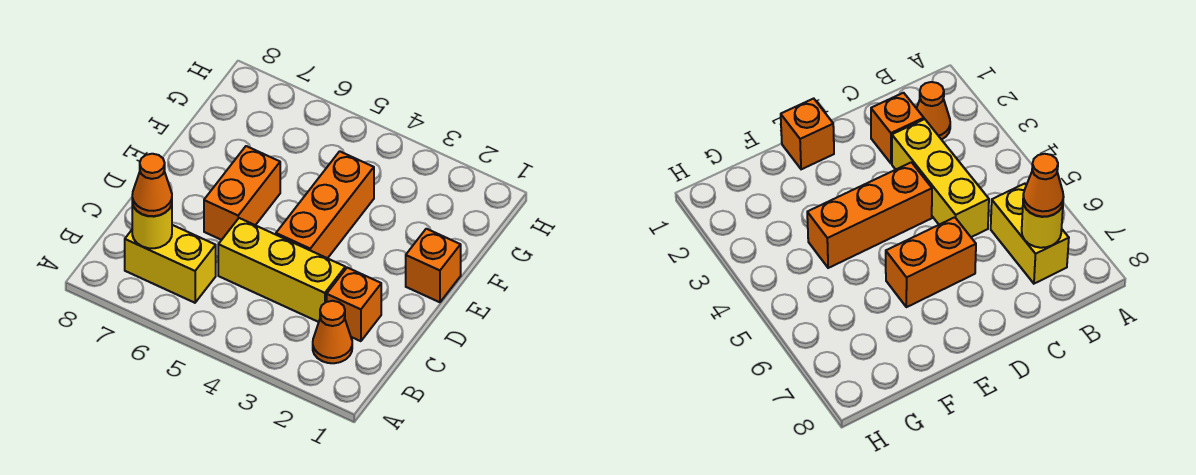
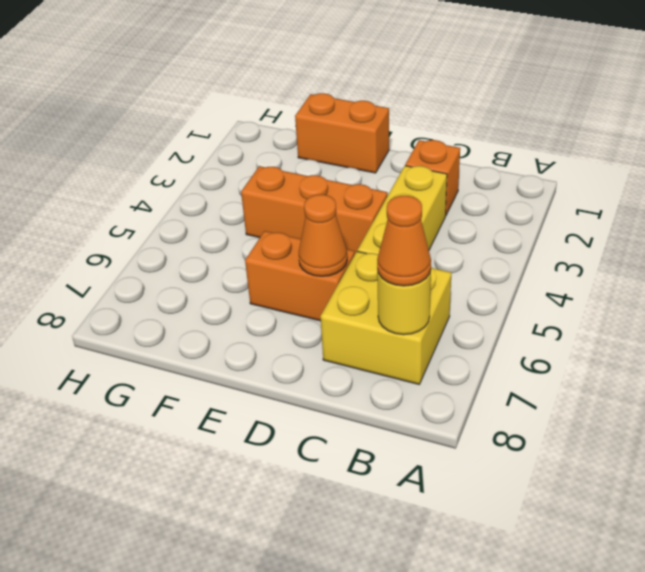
orange 1x1 cone [313,301,352,363] -> orange 1x1 cone moved to [299,195,347,276]
yellow 1x2 brick [125,225,216,303] -> yellow 2x2 brick [320,252,451,384]
orange 1x1 brick [406,229,461,302] -> orange 1x2 brick [295,93,389,173]

